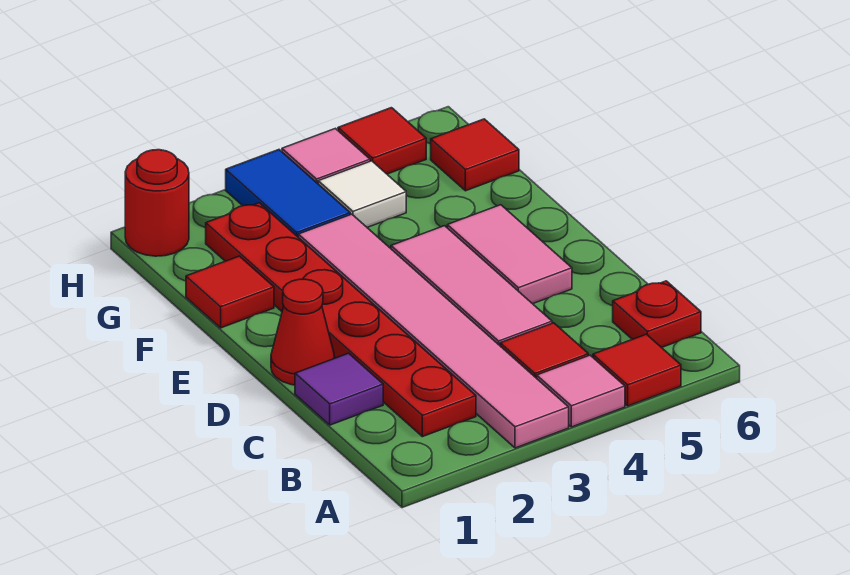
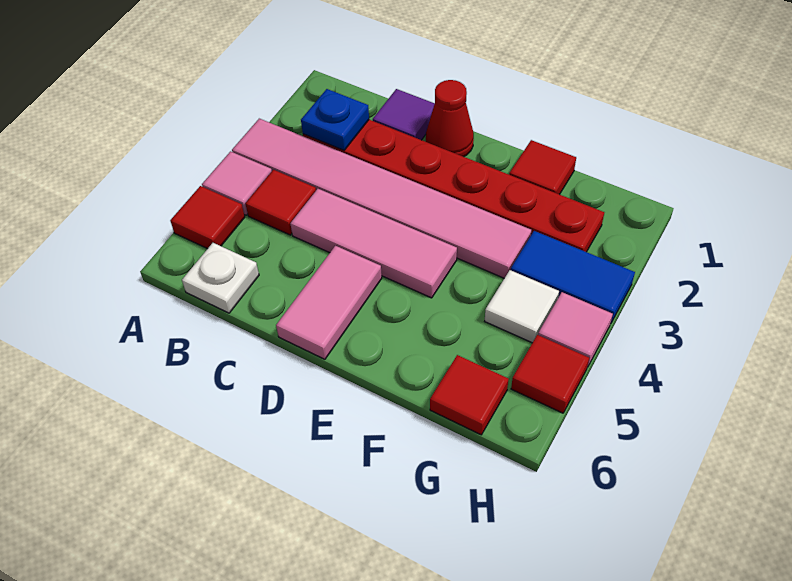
none -> blue 1x1 plate [301,89,369,150]
red 1x1 plate [613,281,701,348] -> white 1x1 plate [182,243,259,313]
pink 1x2 tile [447,205,572,304] -> pink 1x2 tile turned to [276,246,382,359]
red 1x1 round brick [125,150,189,256] -> none

